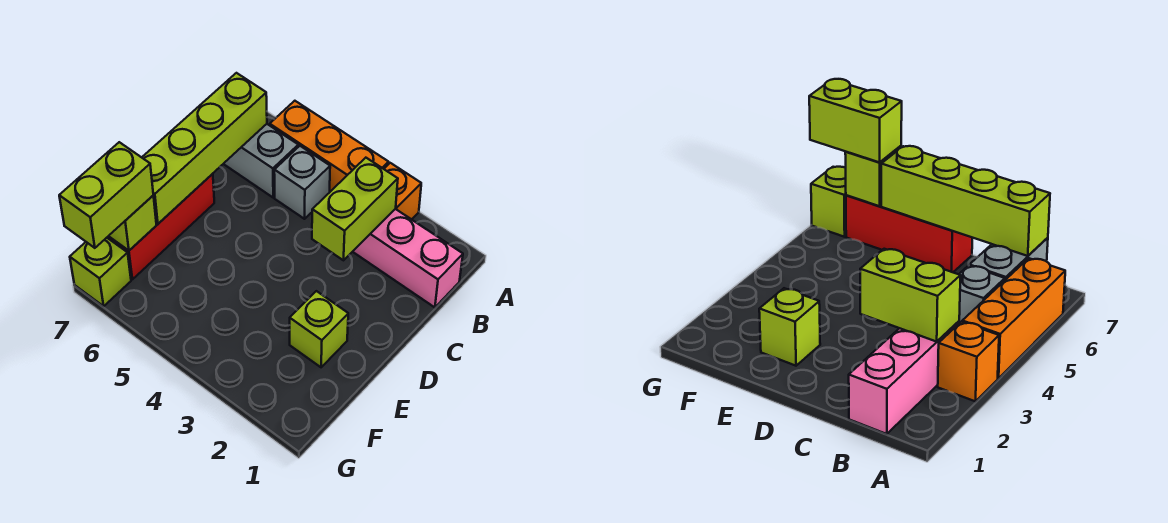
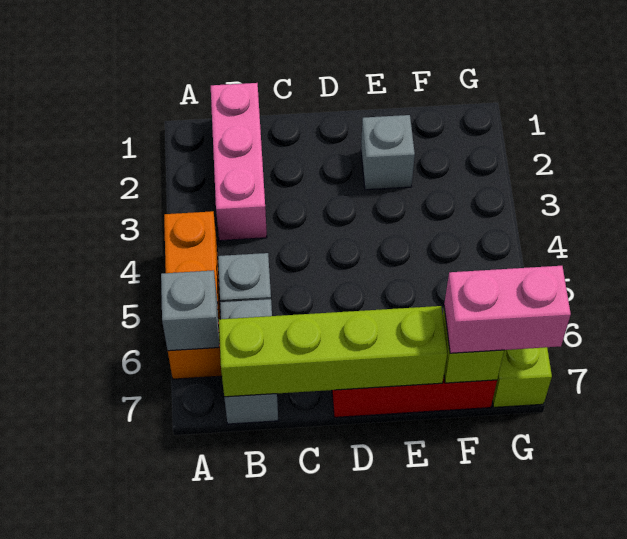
orange 1x1 brick [384,163,421,219] -> none
none -> grey 1x1 brick [161,270,219,351]
lime 1x2 brick [312,158,398,260] -> none
lime 1x1 brick [290,291,348,367] -> grey 1x1 brick [361,115,415,190]
lime 1x2 brick [59,142,153,248] -> pink 1x2 brick [444,266,571,353]

